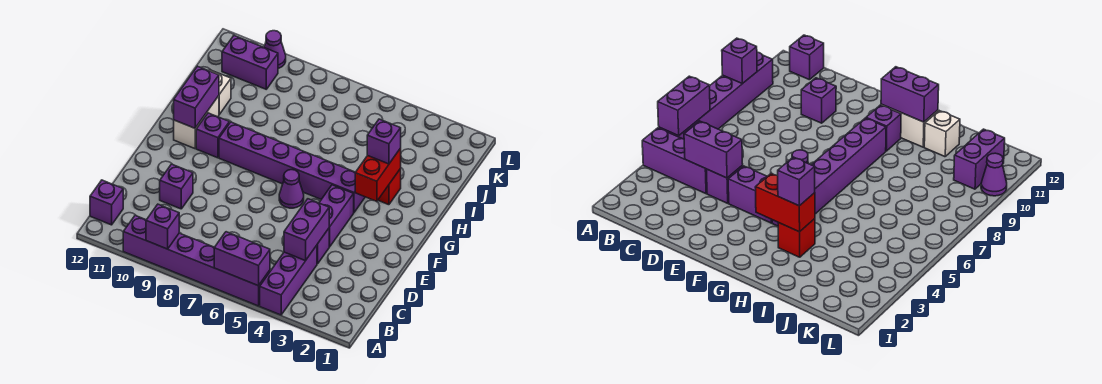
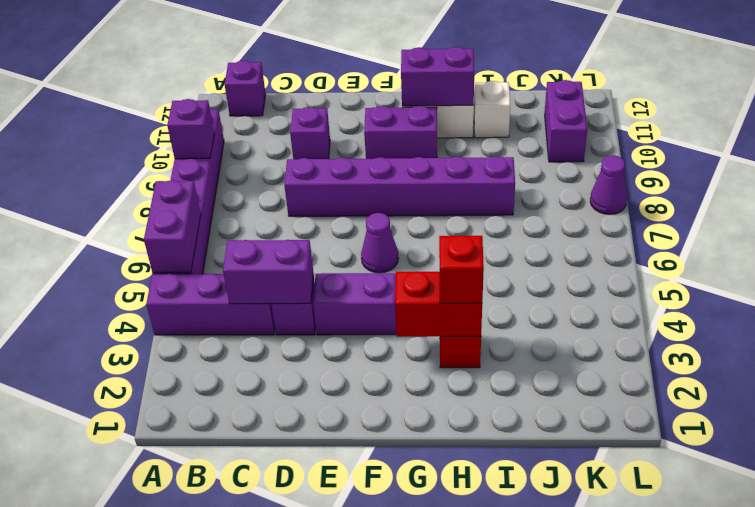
purple 1x6 brick [219,122,365,212] -> purple 1x6 brick turned to [284,156,515,216]
purple 1x1 brick [196,113,229,158] -> purple 1x2 brick [364,106,437,159]
purple 1x1 brick [367,119,401,164] -> red 1x1 brick [439,235,484,303]
purple 1x1 cone [264,31,286,68] -> purple 1x1 cone moved to [590,155,627,214]

